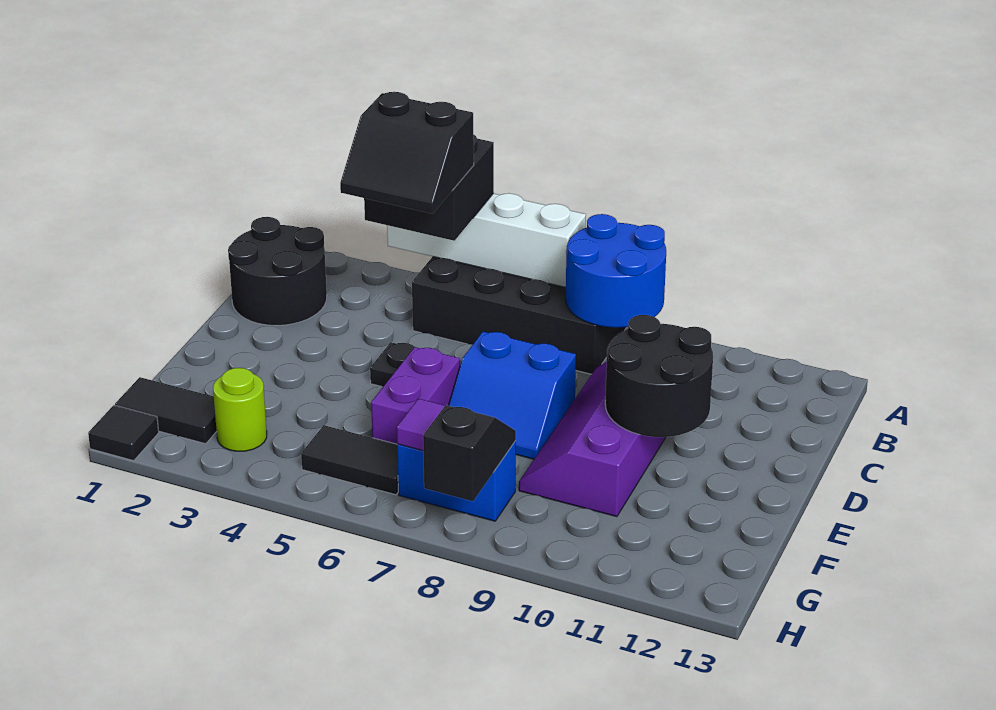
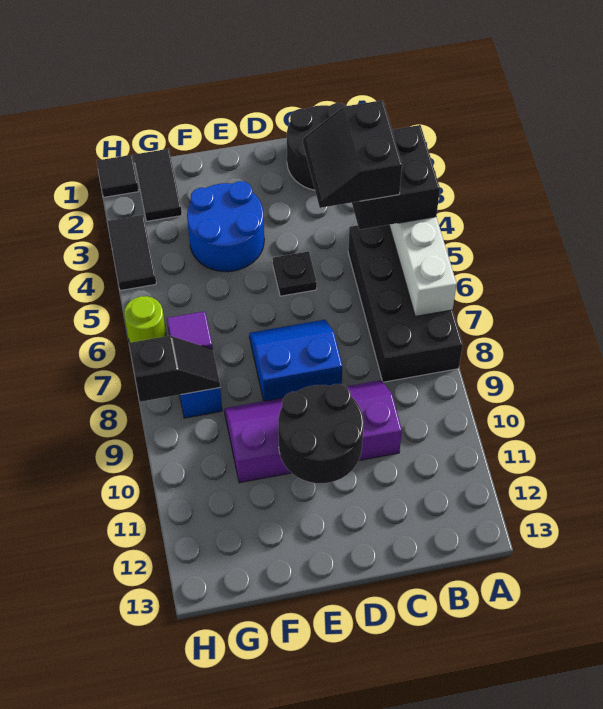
blue 2x2 round brick [566,214,666,328] -> blue 2x2 round brick moved to [187,181,264,272]
blue 2x2 slope [449,332,576,459] -> blue 2x2 slope turned to [249,320,342,401]
purple 1x2 brick [371,347,460,444] -> none
lime 1x1 round brick [213,368,267,451] -> lime 1x1 round brick moved to [124,296,166,343]
black 1x2 tile [301,425,398,495] -> black 1x2 tile moved to [108,215,156,291]

